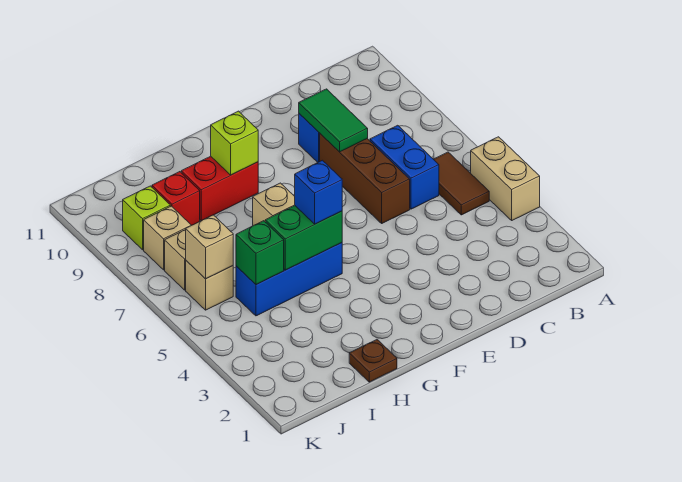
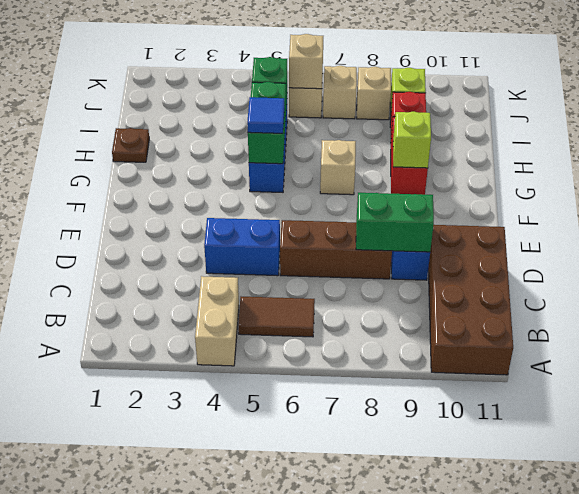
tan 1x2 brick [471,137,540,220] -> tan 1x2 brick turned to [195,276,239,366]
none -> brown 2x4 brick [428,225,513,375]
blue 1x2 brick [370,125,439,209] -> blue 1x2 brick moved to [204,218,280,276]
green 1x2 tile [299,89,368,152] -> green 1x2 brick [356,193,434,252]
blue 1x1 brick [295,160,342,224] -> blue 1x1 tile [247,97,284,133]

